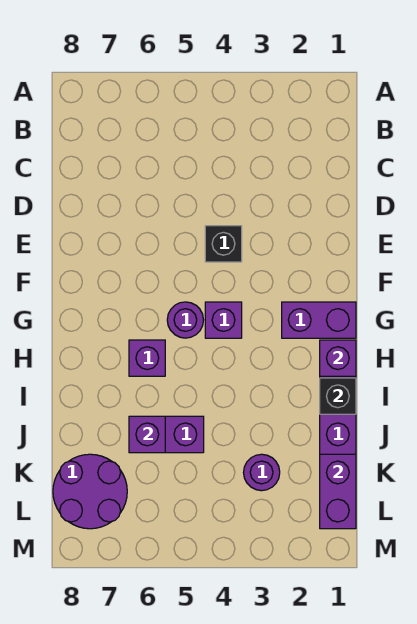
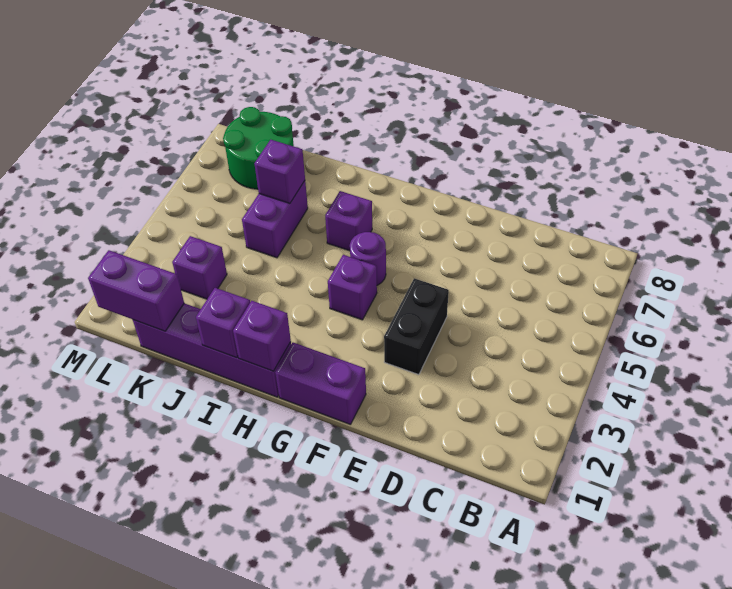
black 1x1 brick [205,226,242,262] -> black 1x2 brick [384,278,449,375]
purple 1x2 brick [282,302,356,338] -> purple 1x2 brick turned to [275,343,366,425]
black 1x1 brick [320,378,356,414] -> purple 1x1 brick [196,288,250,358]
purple 1x1 round brick [244,454,280,491] -> purple 1x1 brick [172,236,227,299]
purple 2x2 round brick [53,454,127,529] -> green 2x2 round brick [223,107,294,189]

